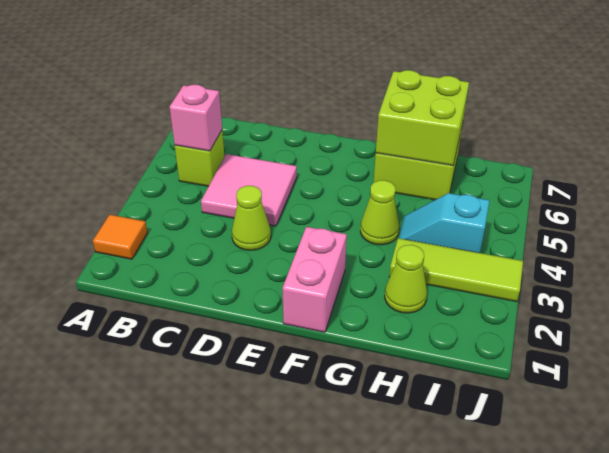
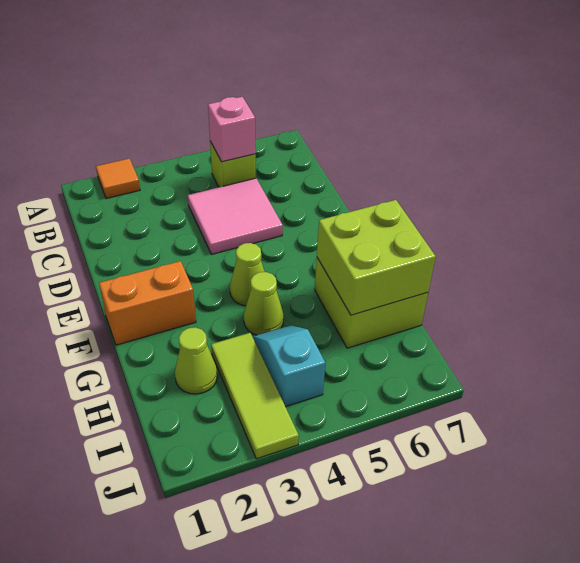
lime 1x1 cone [232,186,271,250] -> lime 1x1 cone moved to [230,243,265,306]
pink 1x2 brick [283,227,347,332] -> orange 1x2 brick [99,261,196,345]

